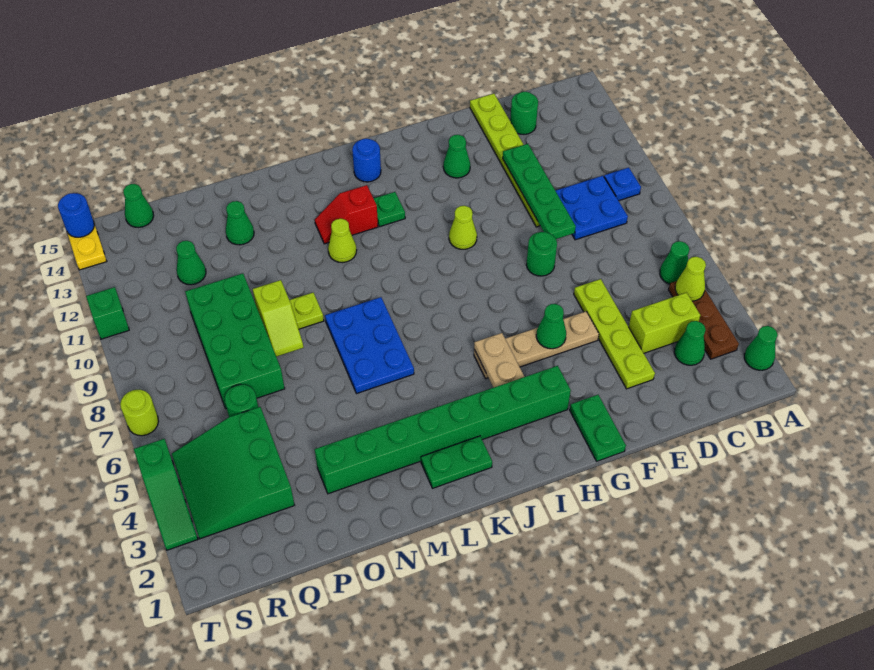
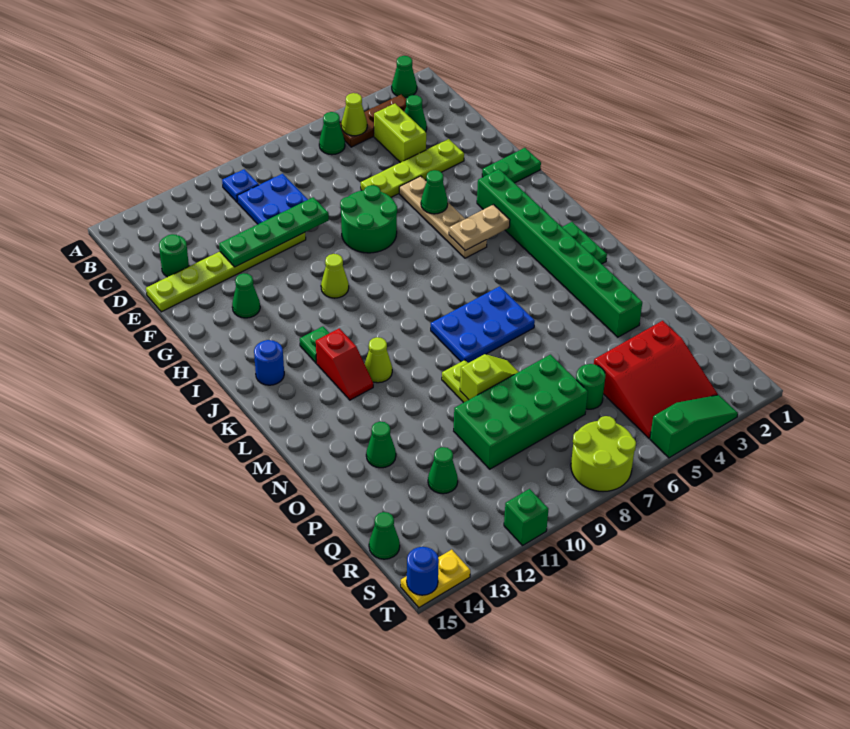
green 1x1 round brick [526,232,557,276] -> green 2x2 round brick [340,185,397,253]
green 3x3 slope [172,407,294,539] -> red 3x3 slope [594,321,718,438]
lime 1x1 round brick [120,390,158,436] -> lime 2x2 round brick [571,416,636,491]

